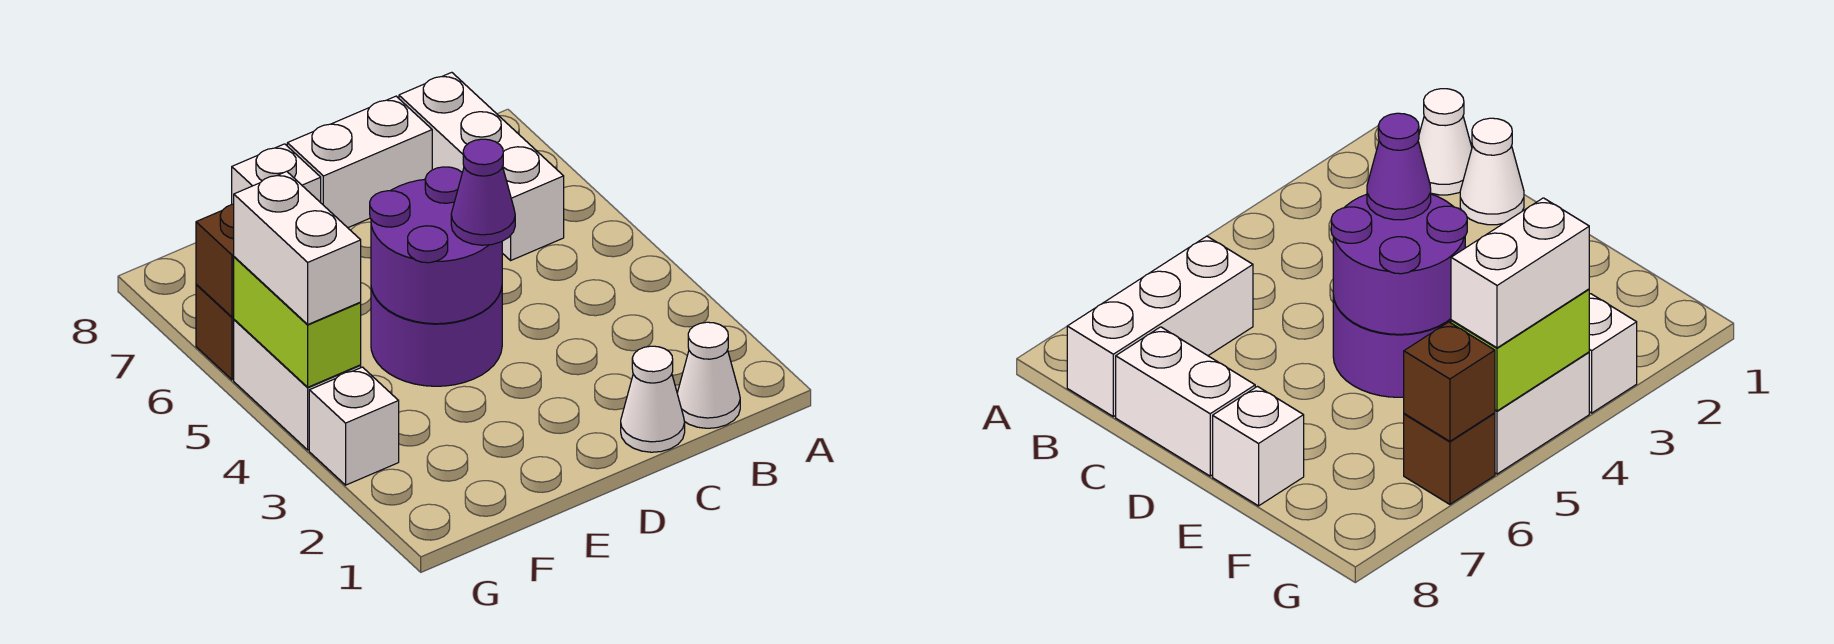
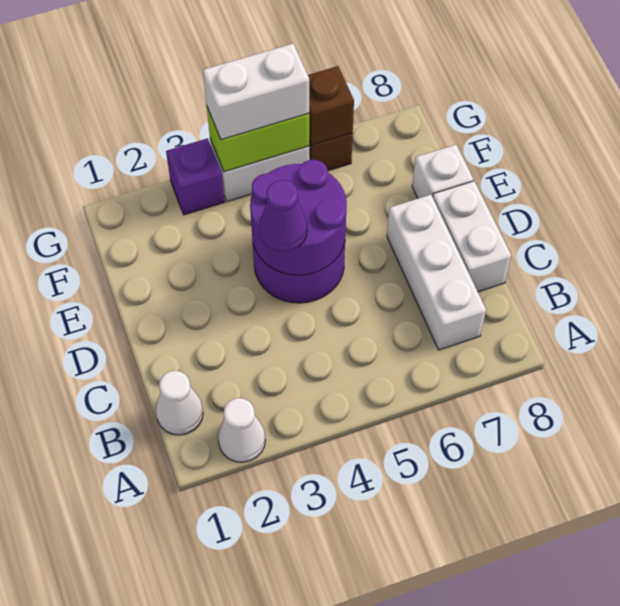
white 1x3 brick [399,72,564,260] -> white 1x3 brick turned to [387,195,486,350]
white 1x1 cone [621,346,685,452] -> white 1x1 cone moved to [218,398,265,462]
white 1x1 brick [309,367,399,485] -> purple 1x1 brick [166,138,224,215]

